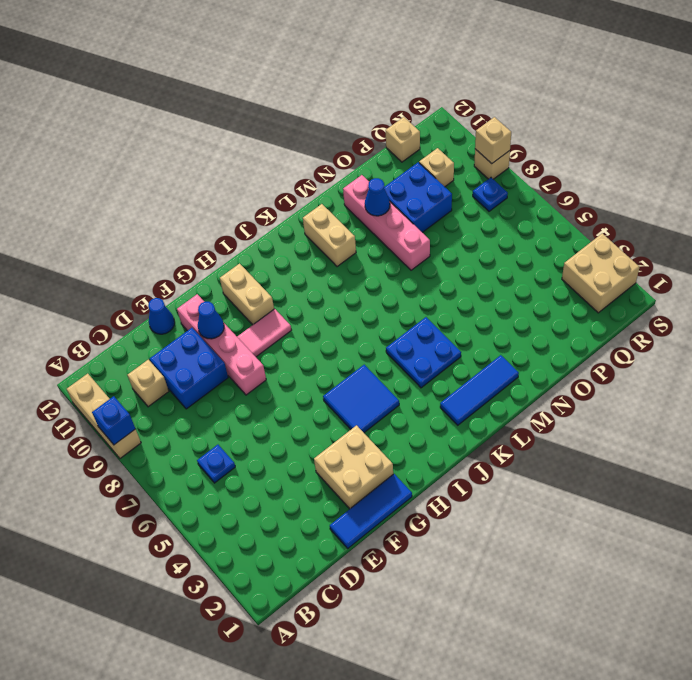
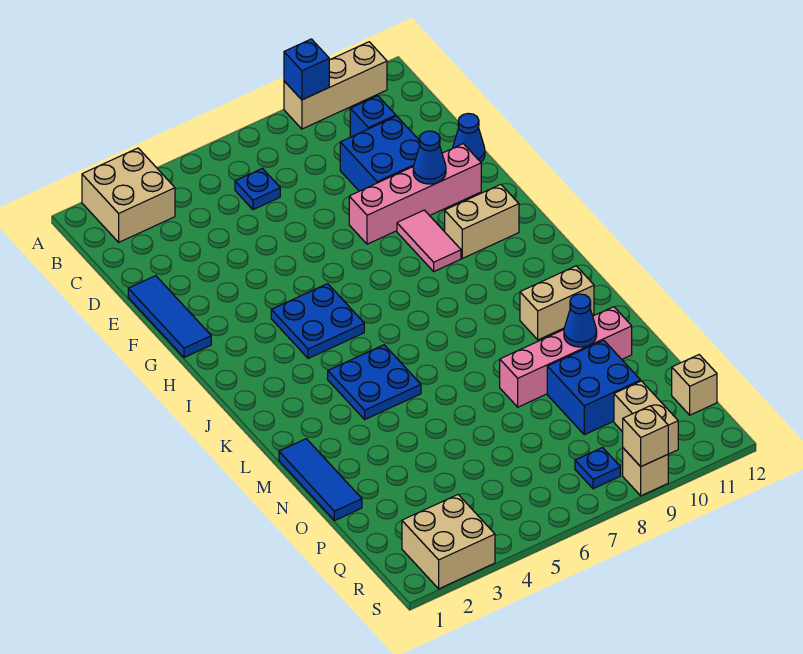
tan 1x1 brick [128,360,169,407] -> blue 1x1 brick [350,96,396,137]
tan 2x2 brick [314,425,393,509] -> tan 2x2 brick moved to [82,148,175,242]
blue 2x2 tile [323,365,399,433] -> blue 2x2 plate [271,284,364,359]
blue 1x3 tile [440,355,519,425] -> blue 1x3 tile moved to [279,439,362,521]
tan 1x1 brick [419,148,454,187] -> tan 1x2 brick [614,381,678,454]

